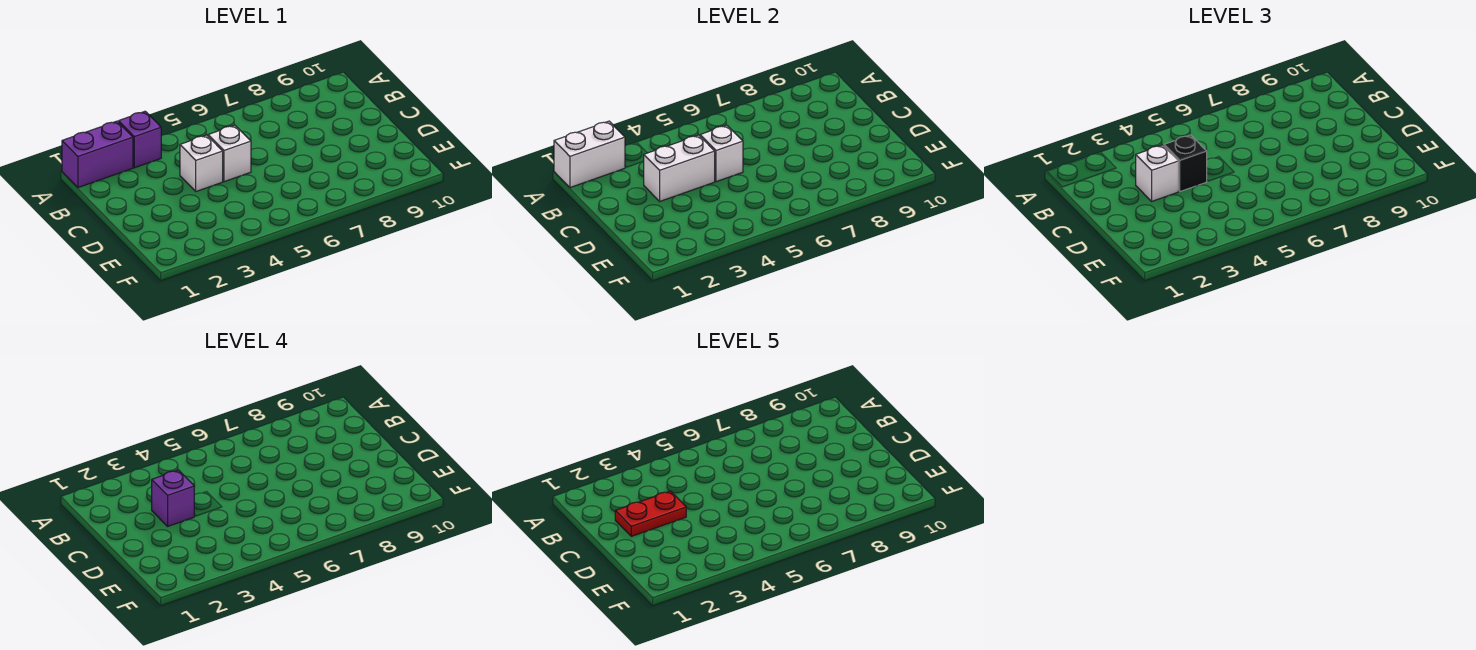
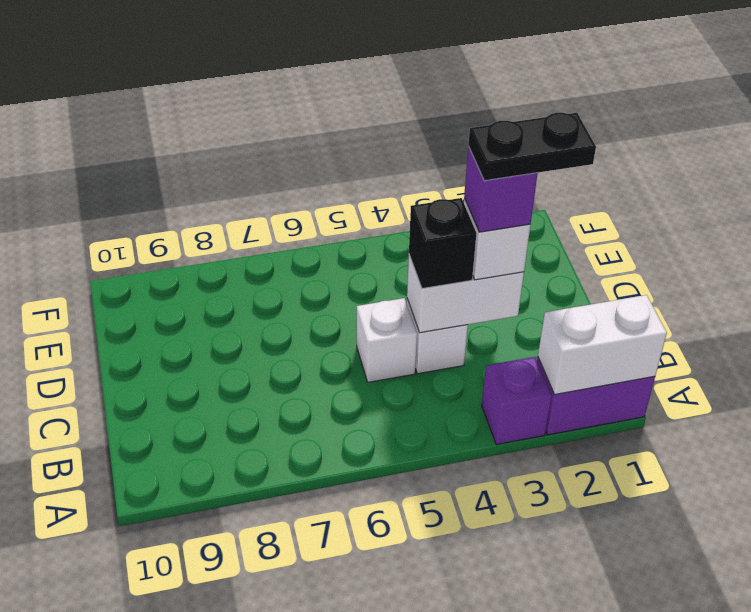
red 1x2 plate [615,491,686,536] -> black 1x2 plate [468,113,596,181]
white 1x1 brick [700,125,743,182] -> none

